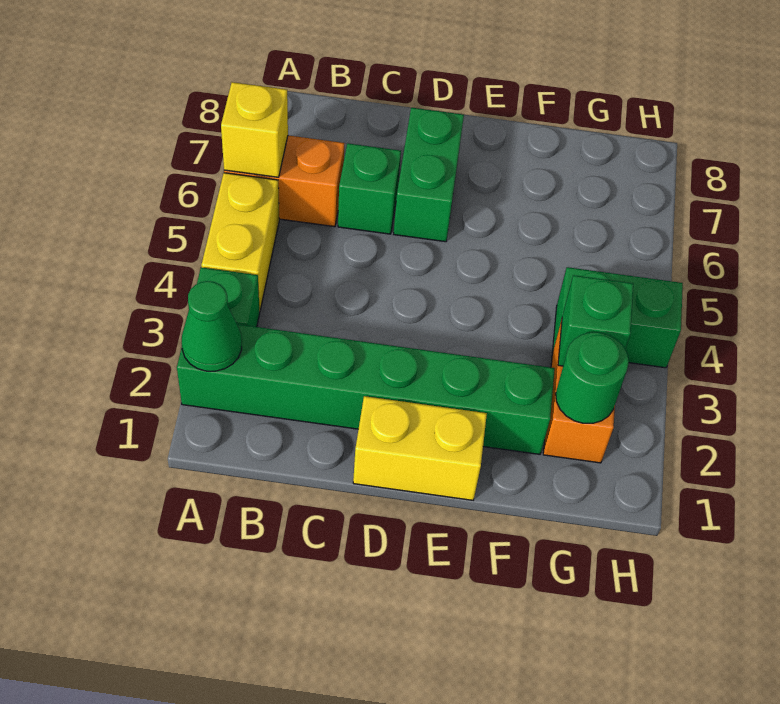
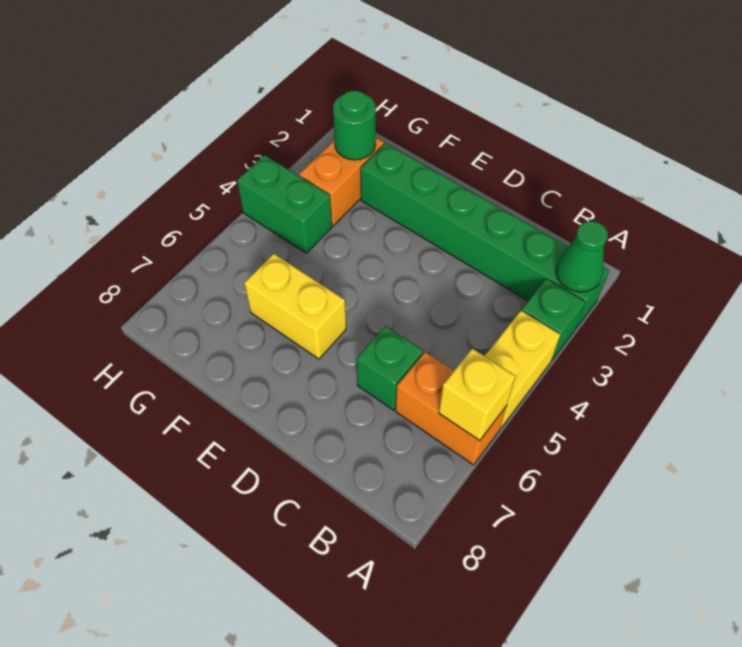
yellow 1x2 brick [353,396,487,500] -> yellow 1x2 brick moved to [244,254,346,359]
green 1x2 brick [394,108,464,242] -> none
green 1x1 brick [558,275,633,366] -> none

